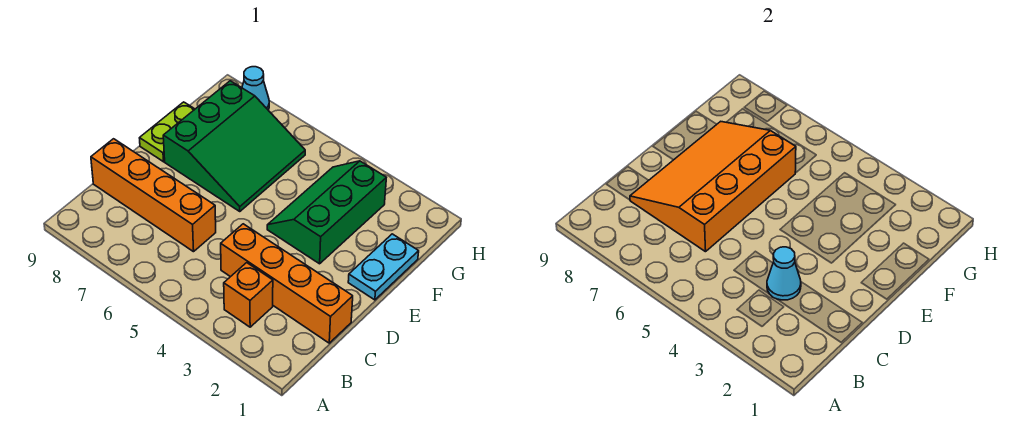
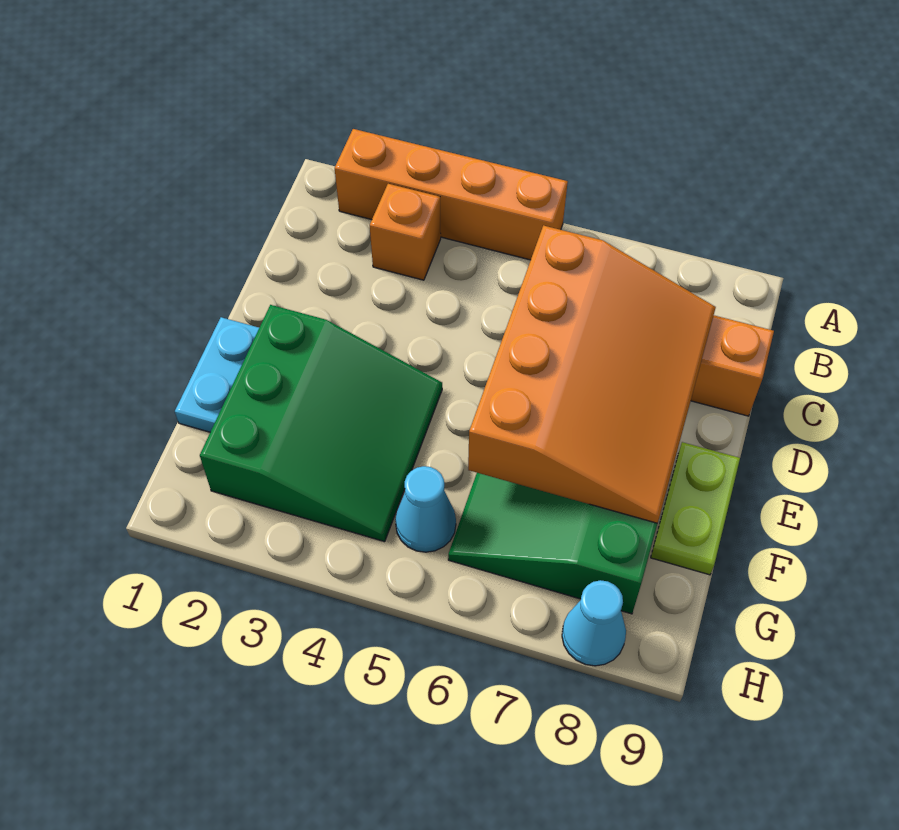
orange 1x4 brick [221,224,353,343] -> orange 1x4 brick moved to [335,129,568,260]
cyan 1x1 cone [767,247,801,300] -> cyan 1x1 cone moved to [395,466,456,552]
green 2x3 slope [267,161,386,264] -> green 3x3 slope [200,305,442,542]

